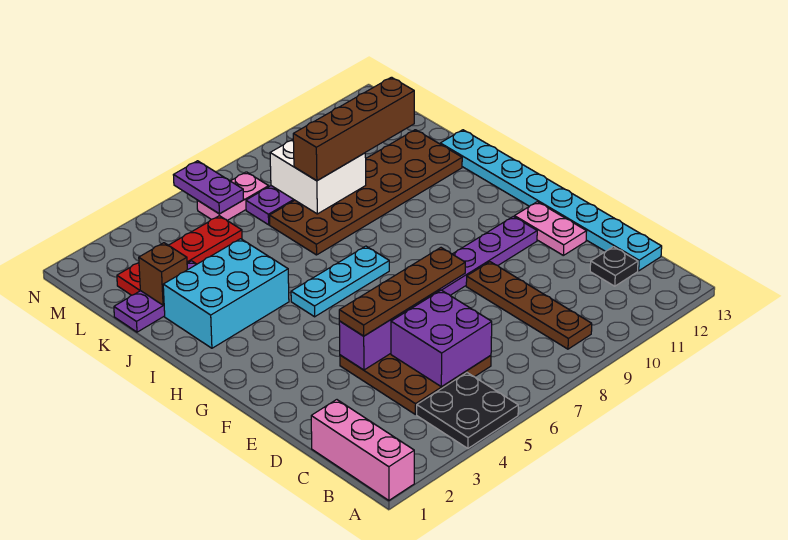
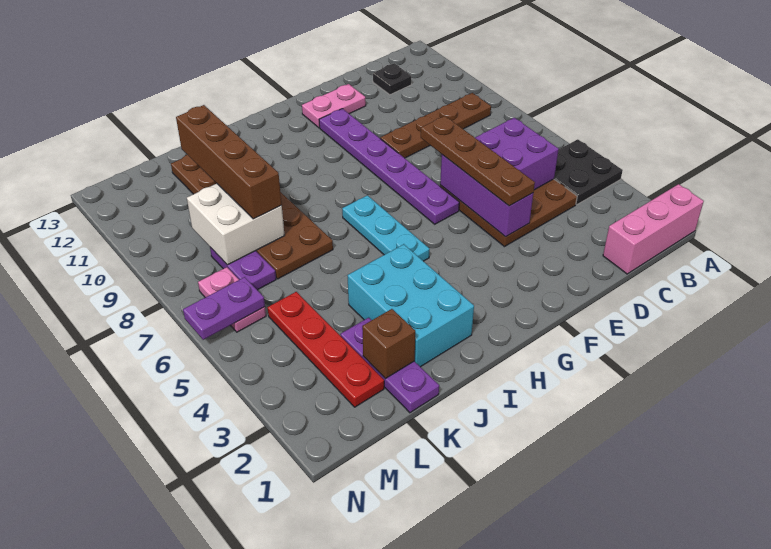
cyan 1x8 plate [440,130,662,271] -> none

